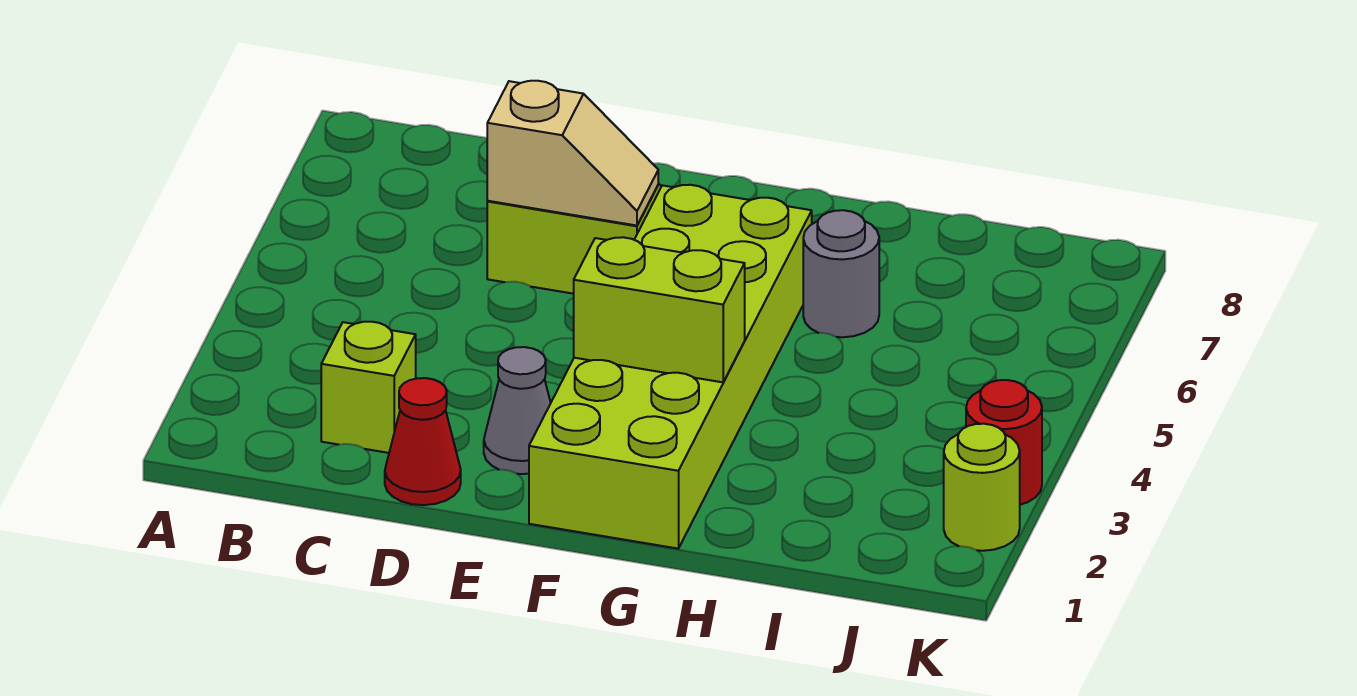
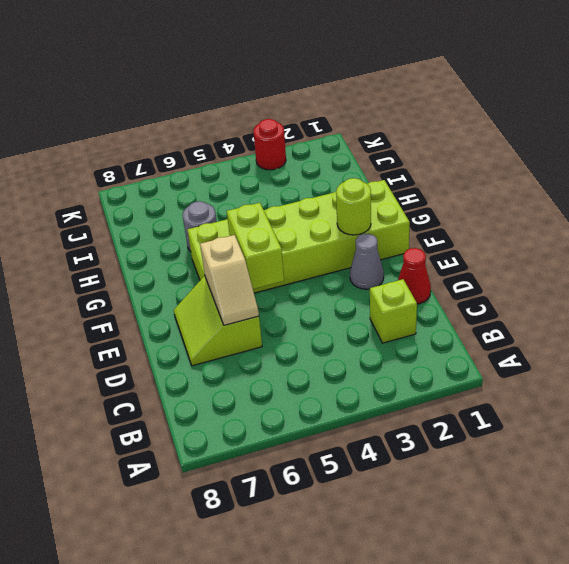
tan 1x2 slope [487,81,658,226] -> tan 1x2 slope turned to [200,235,259,325]
lime 1x2 brick [574,237,745,382] -> lime 1x2 brick moved to [227,203,284,289]
lime 1x1 round brick [944,424,1020,551] -> lime 1x1 round brick moved to [336,178,371,235]

